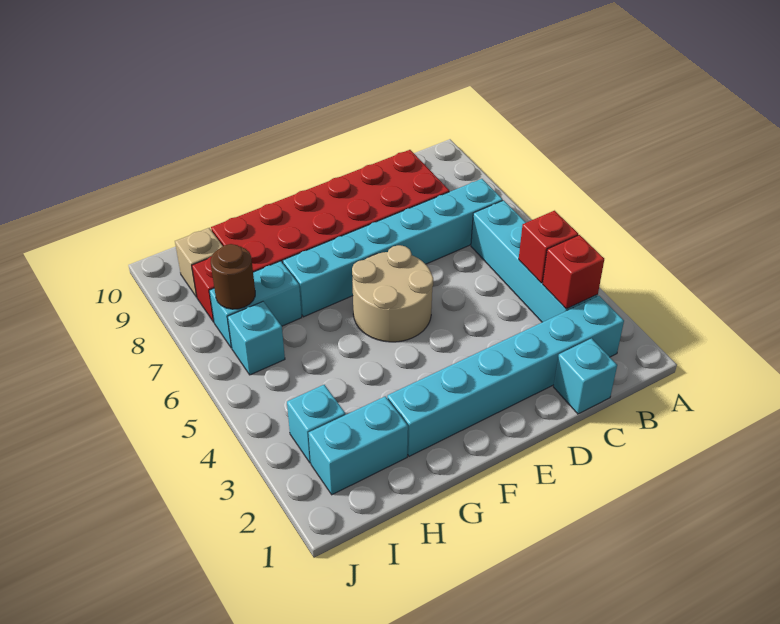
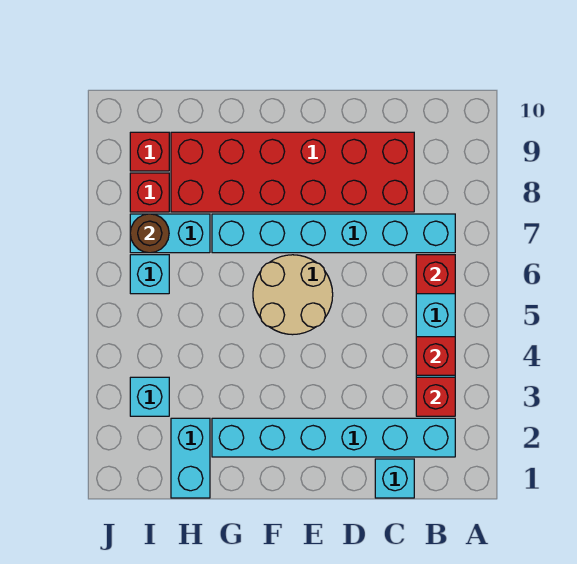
none -> red 1x1 brick [416,255,455,294]
cyan 1x2 brick [308,396,408,495] -> cyan 1x2 brick turned to [171,418,210,498]
tan 1x1 brick [175,228,223,297] -> red 1x1 brick [130,132,169,171]

